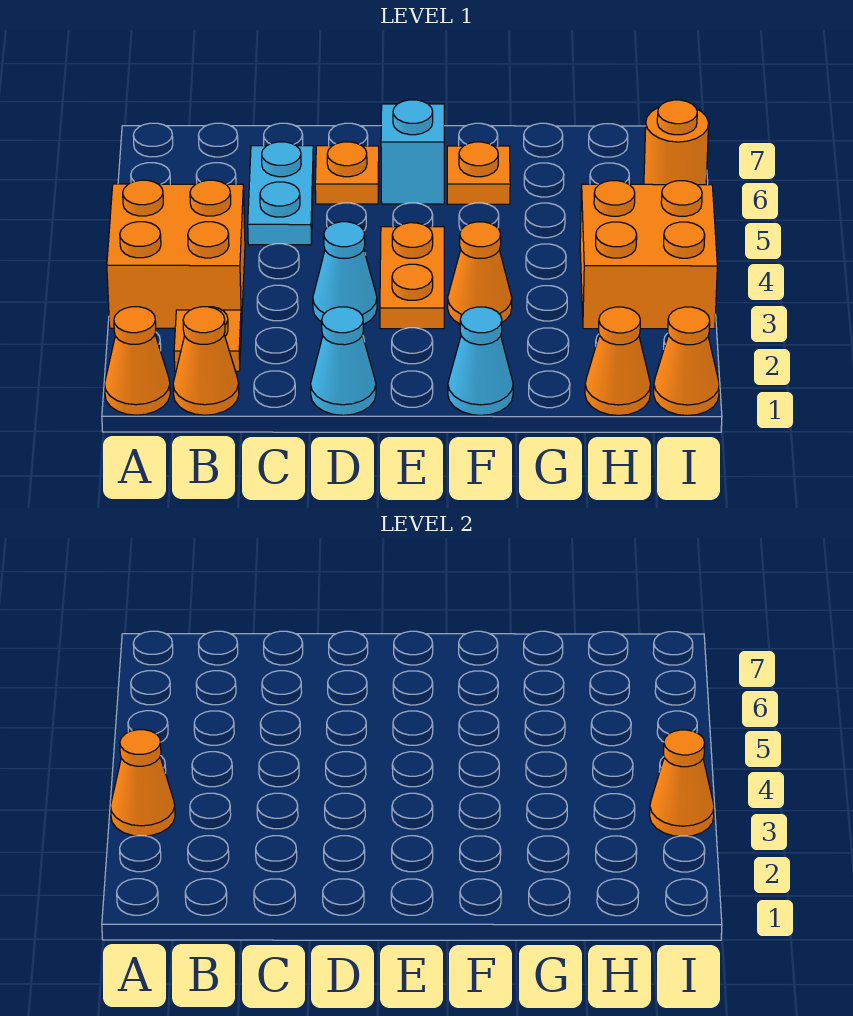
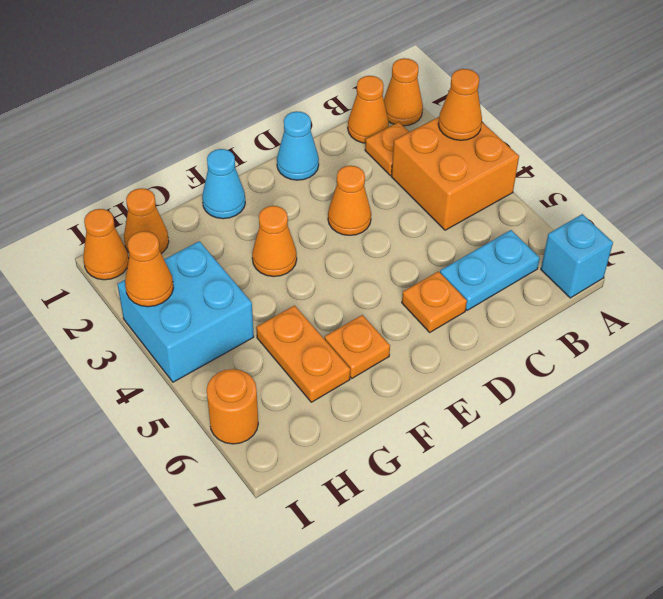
cyan 1x2 plate [248,142,314,245] -> cyan 1x2 plate turned to [440,230,540,310]
cyan 1x1 cone [313,222,377,325] -> orange 1x1 cone [328,166,371,235]
orange 1x2 plate [380,223,444,329] -> orange 1x2 plate moved to [256,306,350,402]
cyan 1x1 brick [381,100,444,204] -> cyan 1x1 brick moved to [541,214,613,298]
orange 2x2 brick [580,181,717,329] -> cyan 2x2 brick [117,241,254,382]

